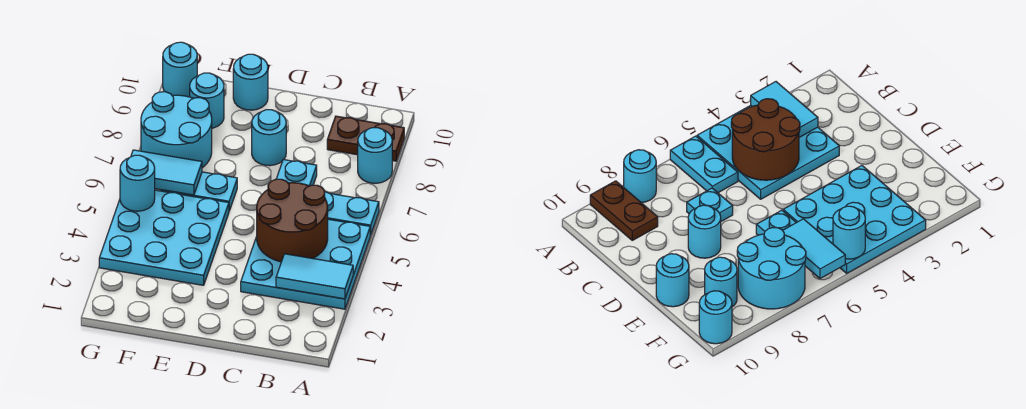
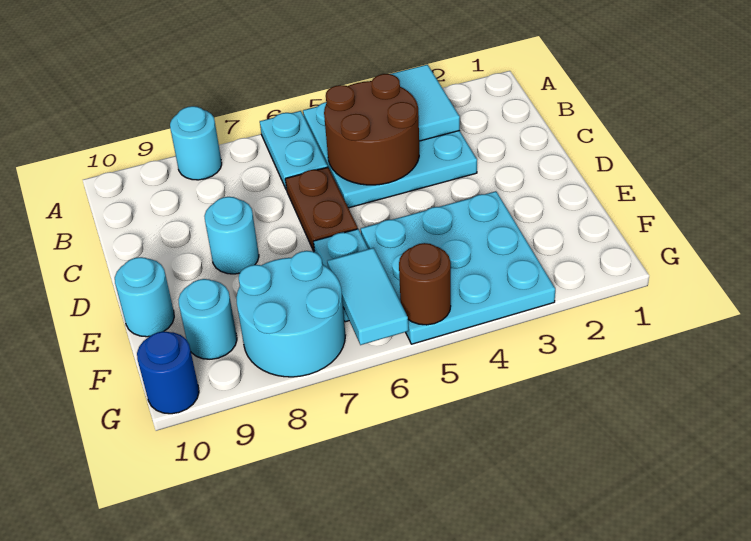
brown 1x2 plate [327,116,404,161] -> brown 1x2 plate moved to [285,167,358,252]
cyan 1x1 plate [276,160,317,186] -> none
cyan 1x1 round brick [120,155,155,211] -> brown 1x1 round brick [399,243,451,325]
cyan 1x1 round brick [163,42,197,97] -> blue 1x1 round brick [137,331,199,414]

